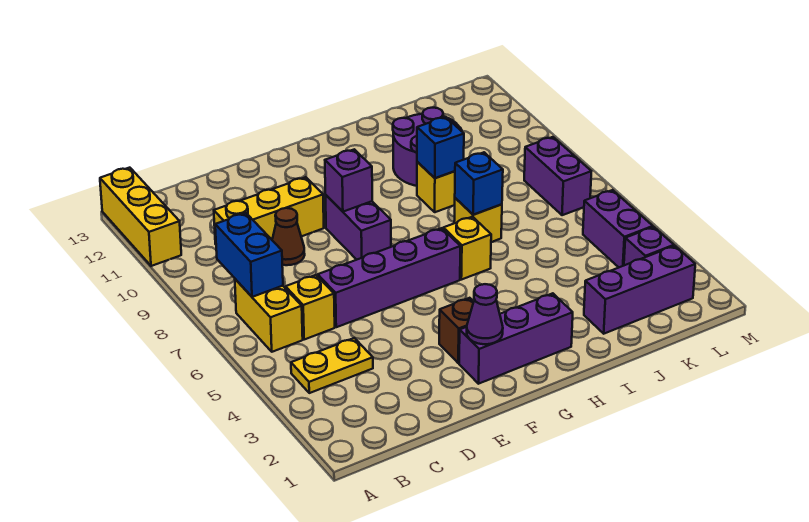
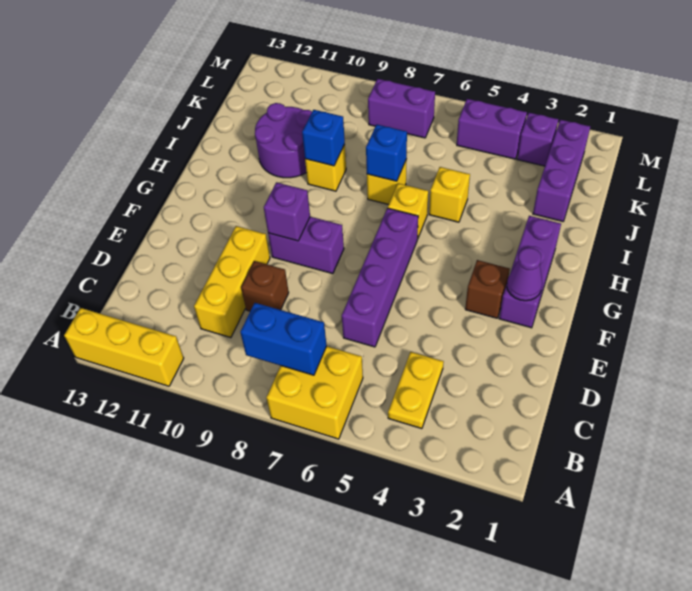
yellow 1x2 brick [235,279,303,352] -> yellow 2x2 brick [266,346,363,439]
yellow 1x1 brick [286,275,335,340] -> yellow 1x1 brick moved to [429,167,470,222]
brown 1x1 cone [272,208,305,265] -> brown 1x1 brick [241,261,289,311]

